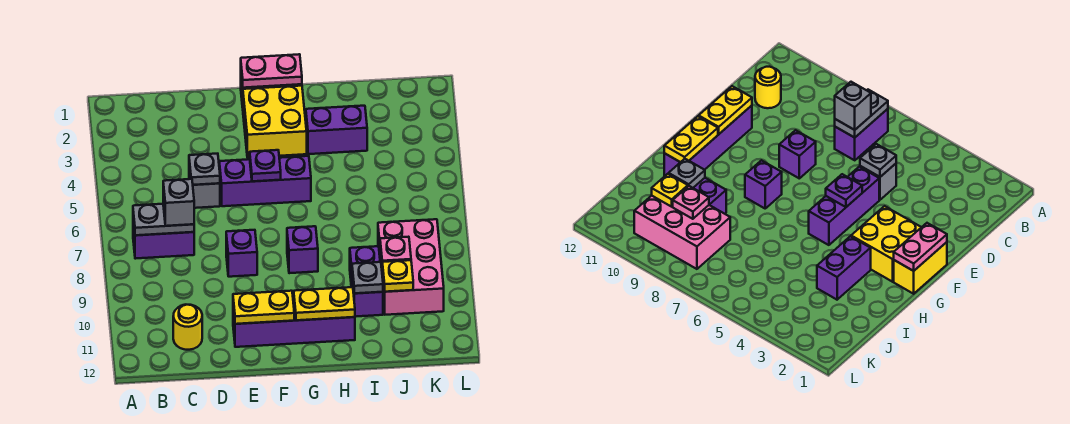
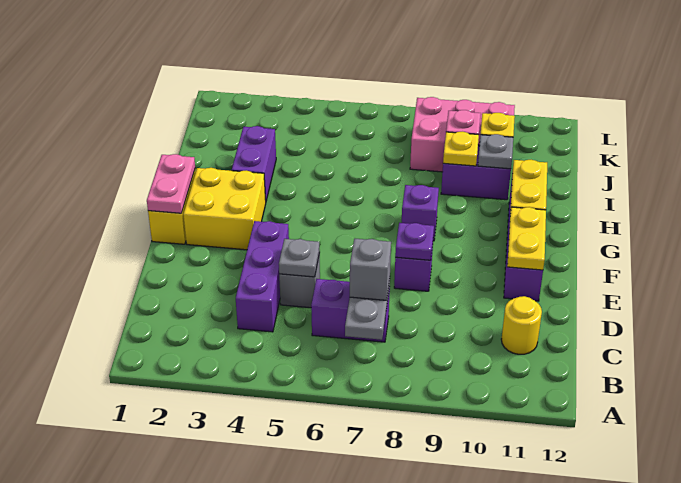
purple 1x2 brick [133,219,194,259] -> purple 1x2 brick turned to [311,279,390,342]
purple 1x3 brick [219,156,311,206] -> purple 1x3 brick moved to [236,221,289,332]
purple 1x1 plate [250,150,281,181] -> purple 1x1 plate moved to [395,223,434,260]
none -> yellow 1x1 plate [443,132,479,166]

